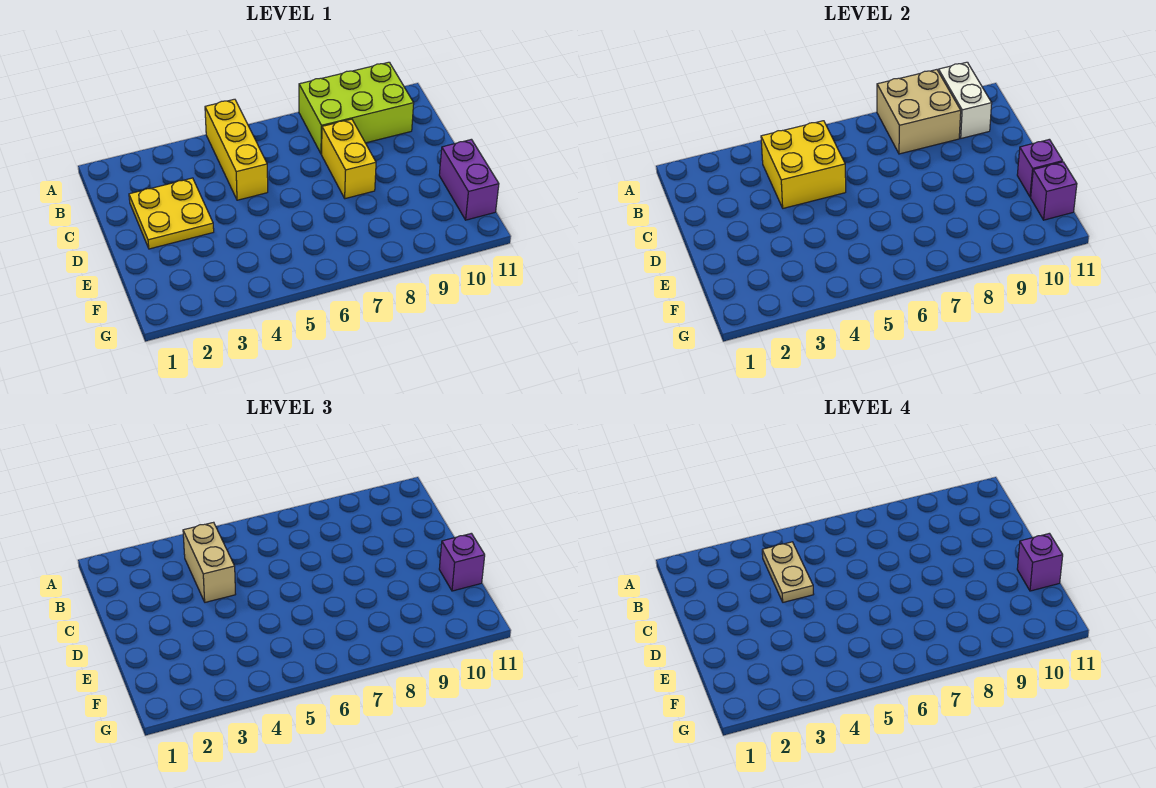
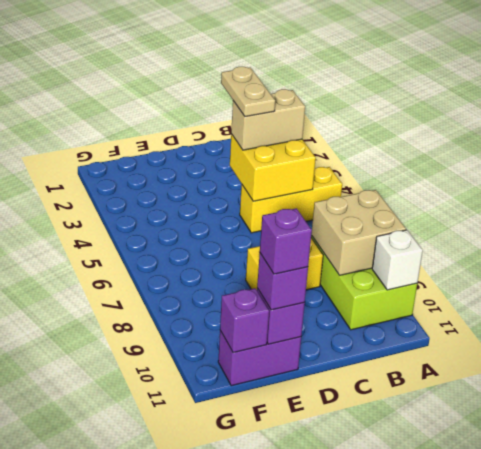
white 1x2 brick [938,62,992,138] -> white 1x1 brick [372,230,423,290]
tan 1x2 plate [762,542,814,602] -> tan 1x2 plate turned to [221,67,275,117]
yellow 2x2 plate [129,178,214,249] -> none

